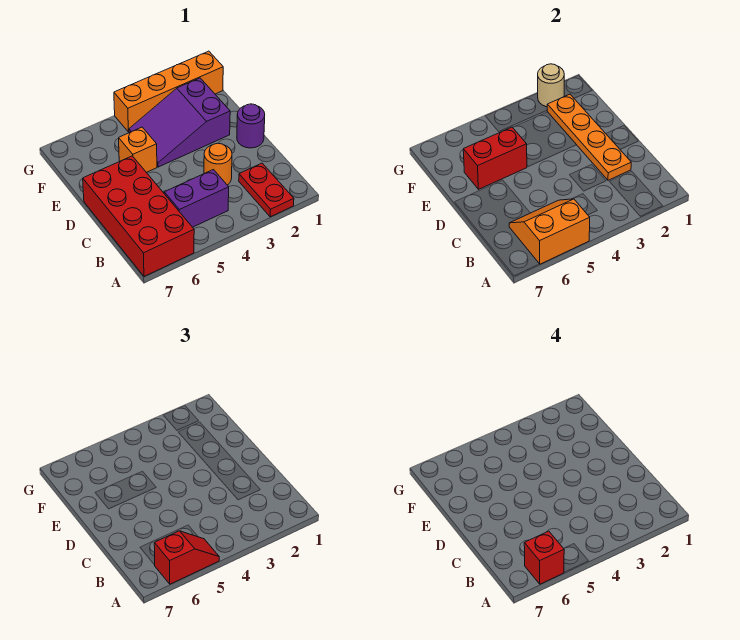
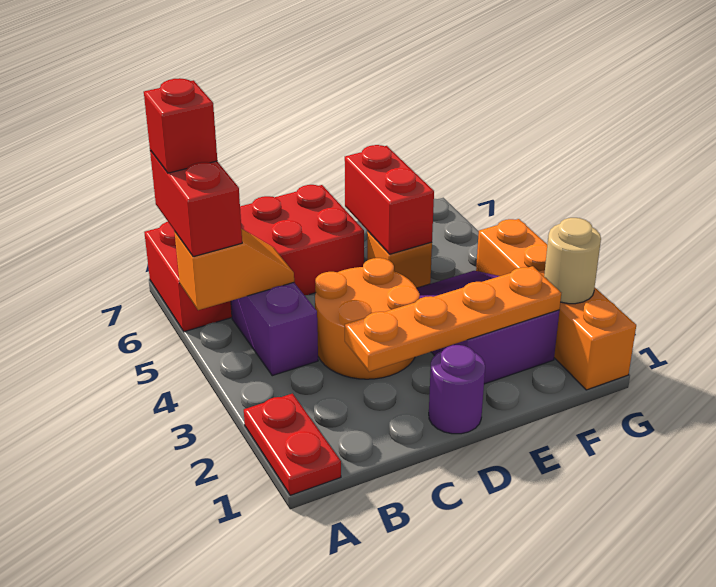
red 1x2 plate [239,163,294,217] -> red 1x2 plate turned to [244,394,341,495]
orange 2x2 slope [509,199,590,264] -> orange 1x2 slope [175,229,294,310]
red 1x2 slope [154,531,219,584] -> red 1x2 brick [150,150,242,257]
orange 1x1 round brick [204,143,232,185] -> orange 2x2 round brick [315,258,420,379]

